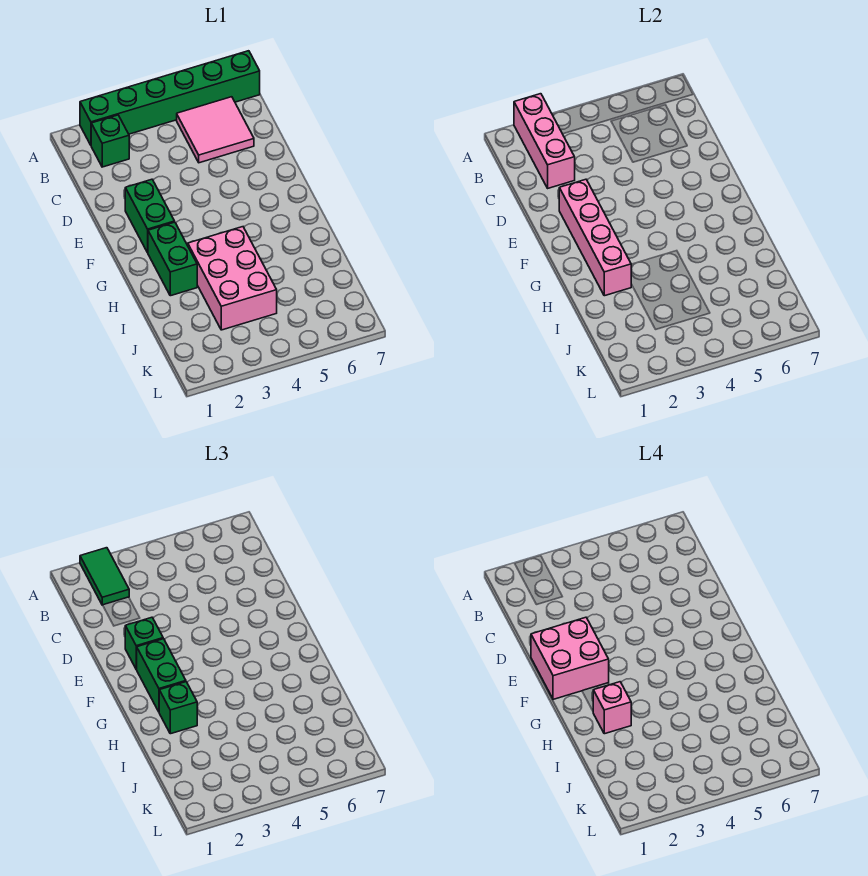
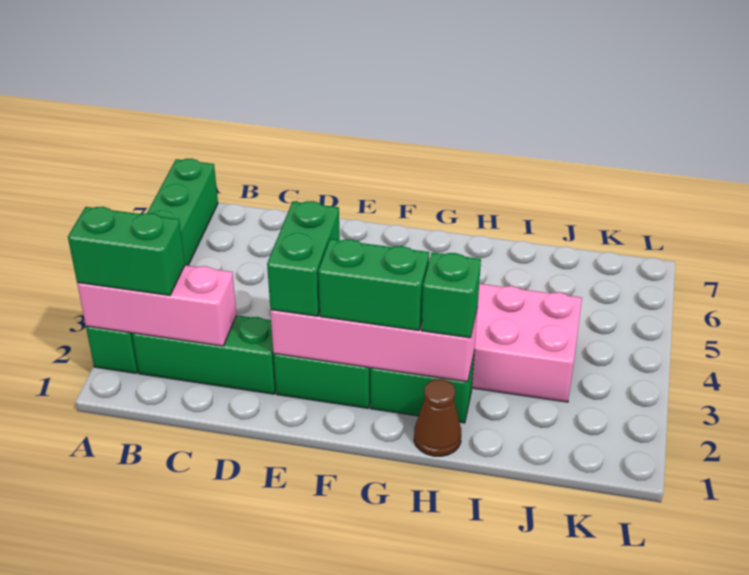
green 1x2 tile [80,548,129,605] -> green 1x2 brick [68,207,185,295]
green 1x1 brick [91,115,129,167] -> green 1x3 brick [132,315,276,394]
pink 2x2 tile [177,97,254,163] -> none
pink 2x2 brick [531,617,609,699] -> none
green 1x1 brick [125,617,163,669] -> green 1x2 brick [267,201,340,316]
none -> brown 1x1 cone [414,379,461,456]
pink 1x1 brick [593,682,631,734] -> none

